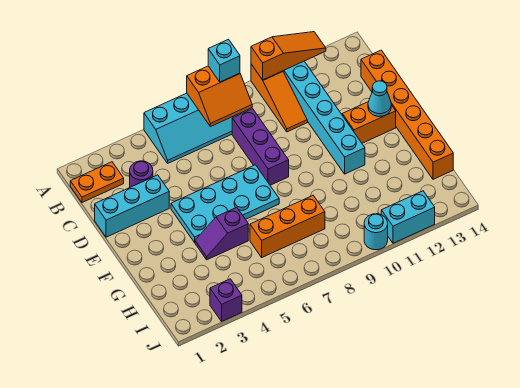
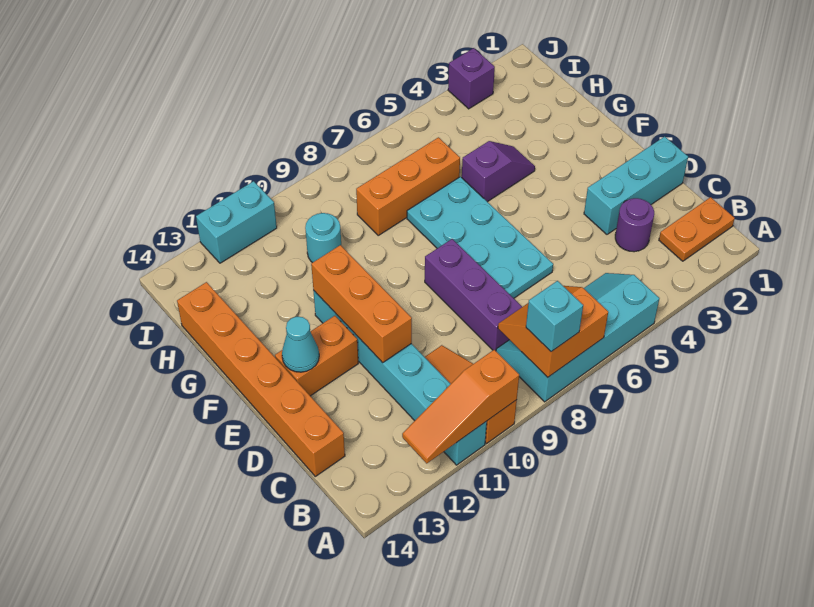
none -> orange 1x3 brick [311,245,412,363]
cyan 2x4 plate [171,165,279,242] -> cyan 2x4 plate turned to [407,177,553,298]
cyan 1x1 round brick [364,214,388,250] -> cyan 1x1 round brick moved to [305,213,341,263]

